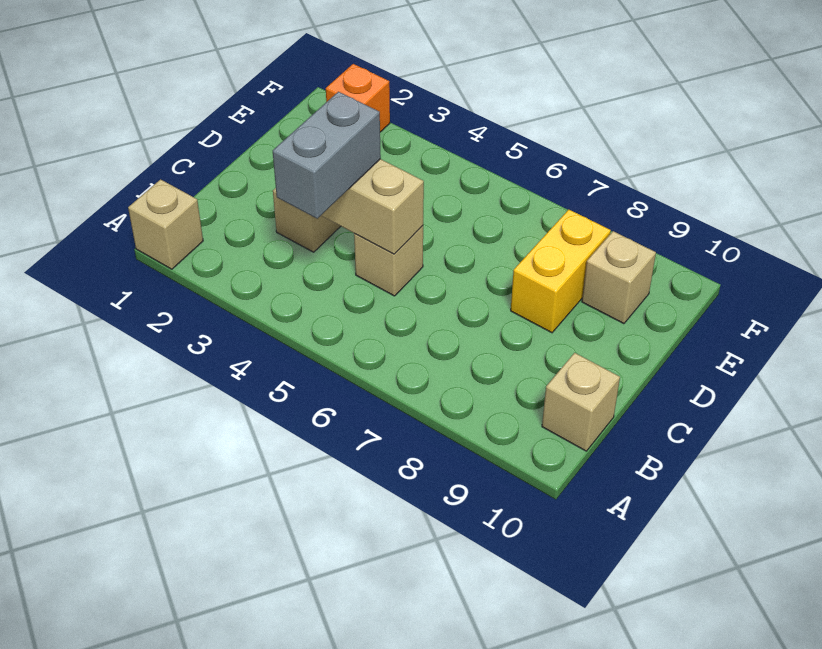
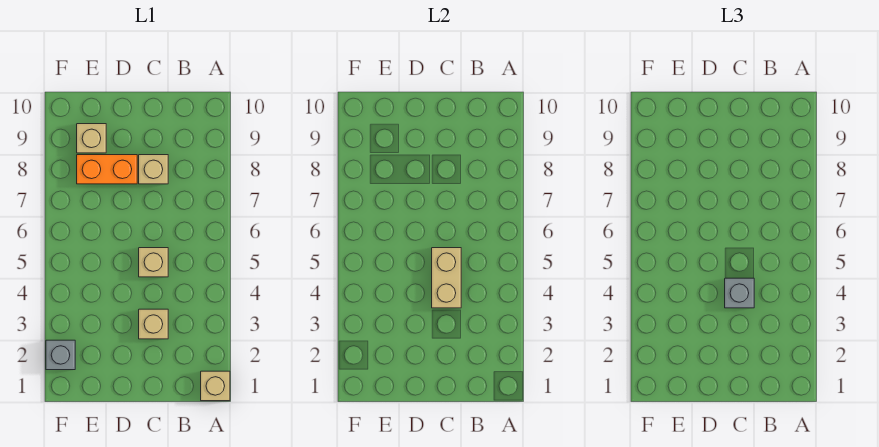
grey 1x2 brick [273,92,381,218] -> grey 1x1 brick [725,278,754,308]
tan 1x1 brick [542,353,620,451] -> tan 1x1 brick moved to [139,155,168,184]
yellow 1x2 brick [511,210,611,333] -> orange 1x2 brick [77,155,137,184]
orange 1x1 brick [326,64,390,132] -> grey 1x1 brick [46,340,75,370]

